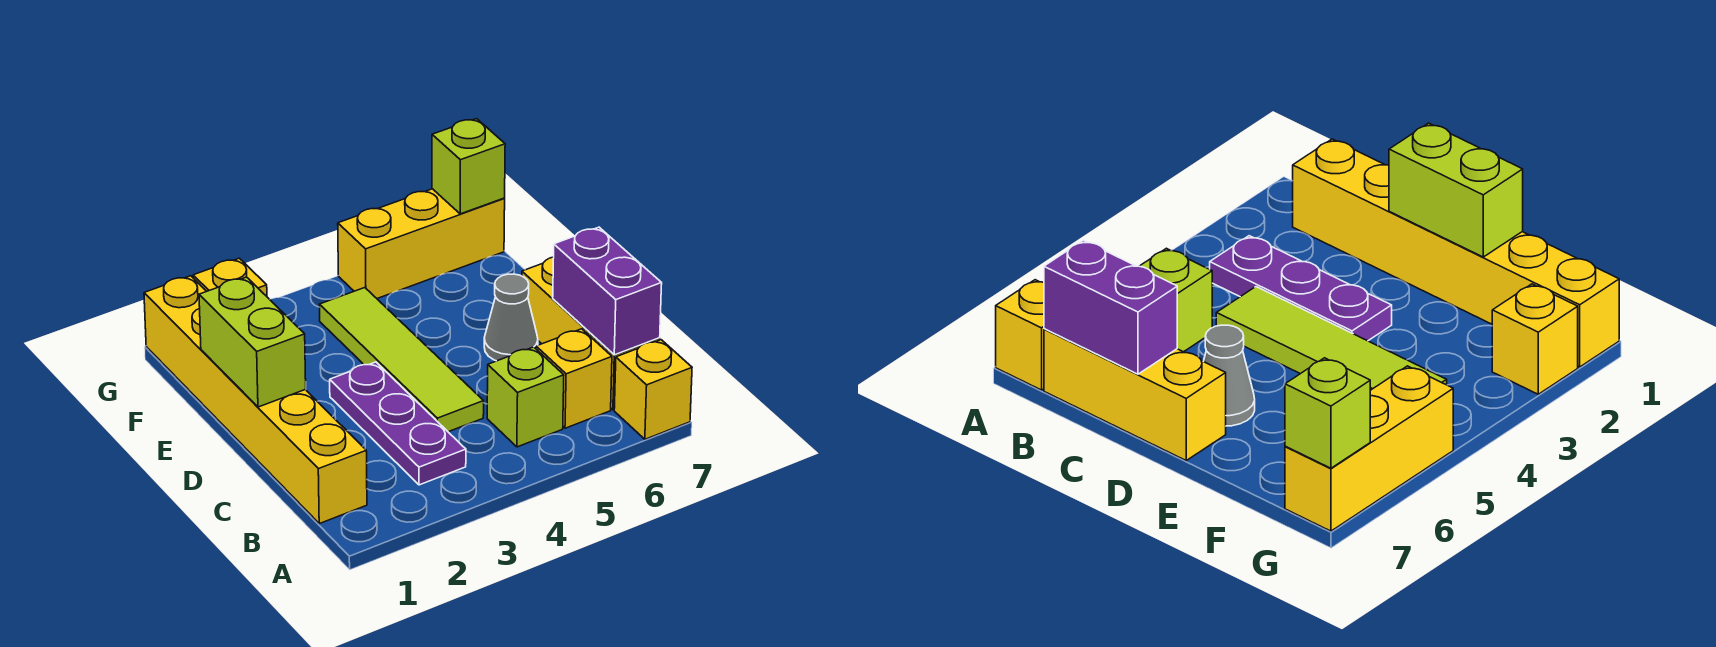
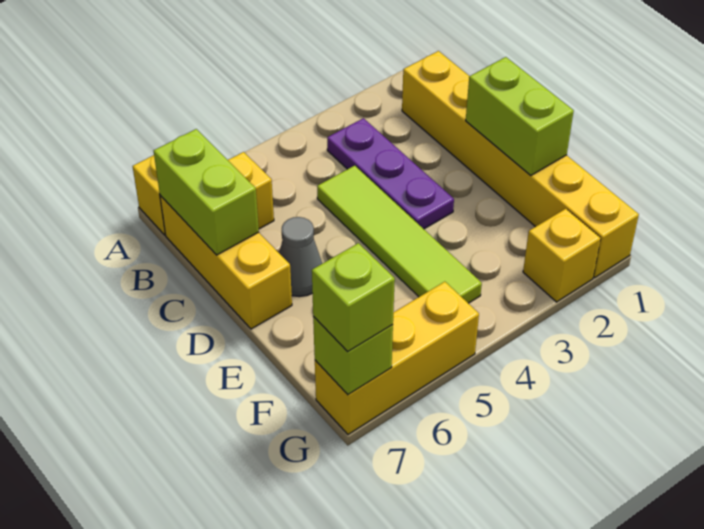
lime 1x1 brick [487,347,564,447] -> lime 1x1 brick moved to [312,243,395,352]
purple 1x2 brick [553,227,662,355] -> lime 1x2 brick [154,129,259,255]

